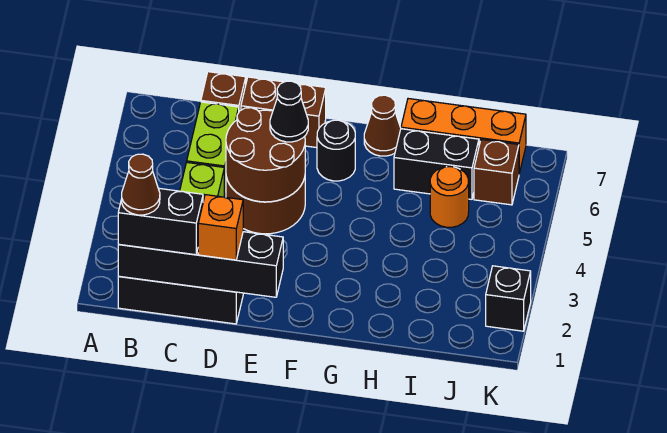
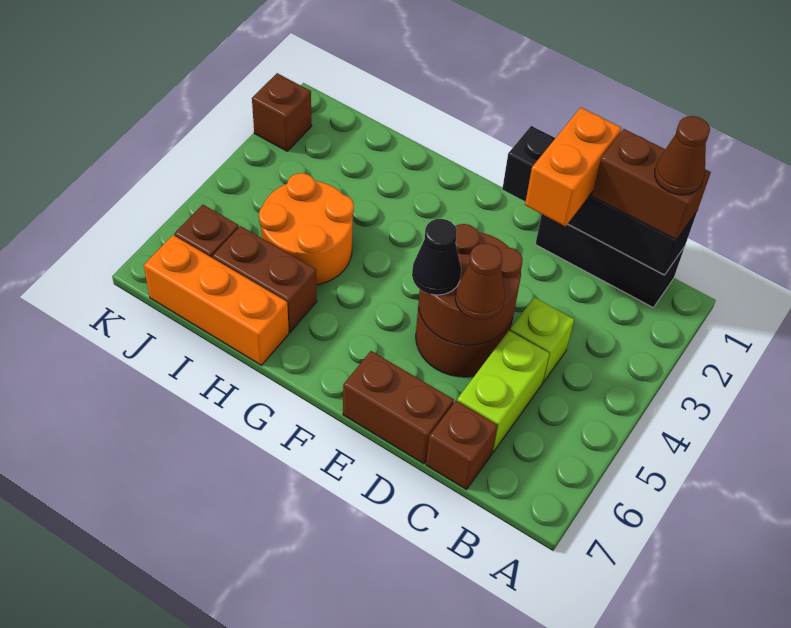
black 1x2 brick [118,188,203,255] -> brown 1x2 brick [592,129,711,240]
orange 1x1 brick [198,195,243,260] -> orange 1x2 brick [525,107,621,226]
black 1x1 round brick [317,120,355,181] -> none
brown 1x1 cone [364,95,401,156] -> brown 1x1 cone moved to [455,243,505,320]
black 1x2 brick [394,129,479,199] -> brown 1x2 brick [212,226,317,332]
orange 1x1 round brick [430,167,469,227] -> orange 2x2 round brick [259,173,354,285]
black 1x1 brick [486,266,531,331] -> brown 1x1 brick [252,73,312,151]

